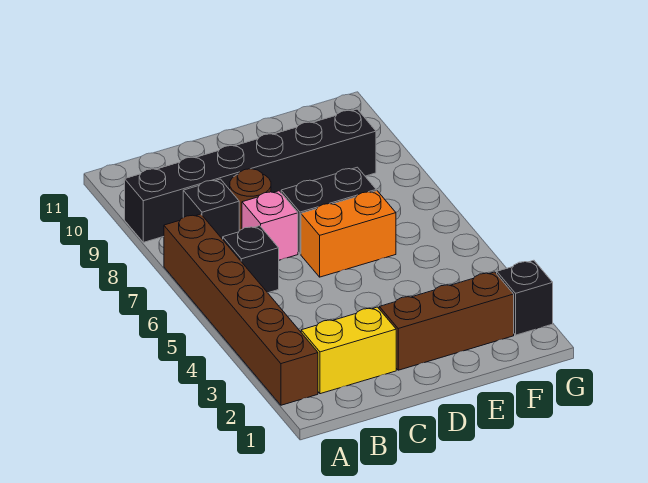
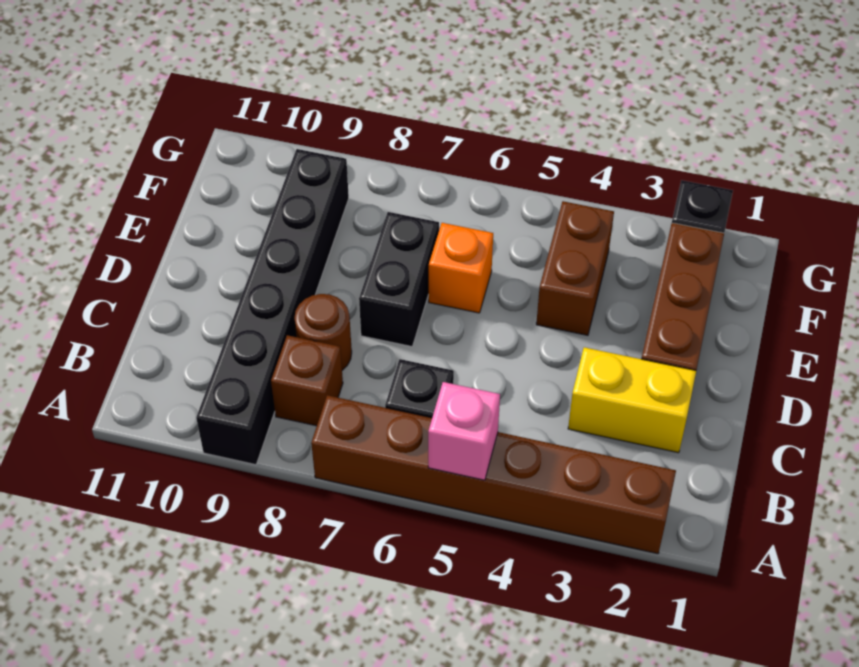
yellow 1x2 brick [301,307,396,394] -> yellow 1x2 brick turned to [568,347,696,453]
black 1x1 brick [183,179,239,239] -> brown 1x1 brick [271,335,343,426]
pink 1x1 brick [242,191,298,260] -> pink 1x1 brick moved to [428,382,500,480]
orange 1x2 brick [301,191,396,277] -> orange 1x1 brick [429,223,493,313]
none -> brown 1x2 brick [536,201,614,335]

